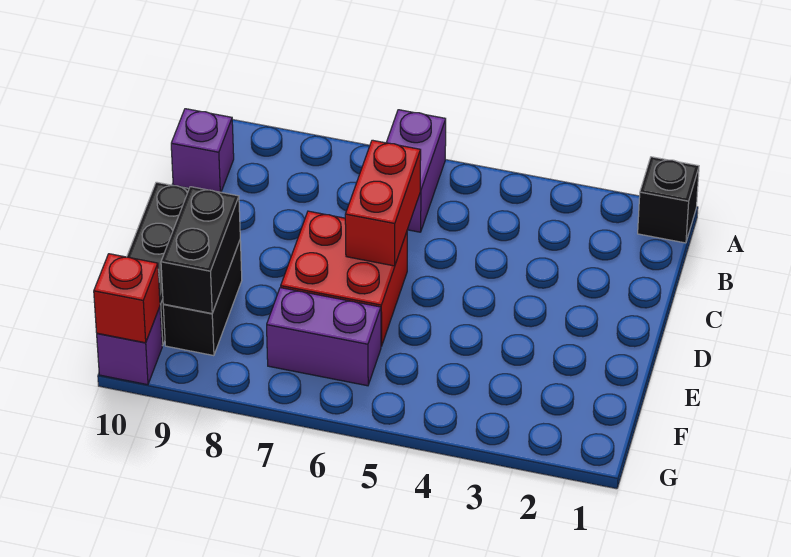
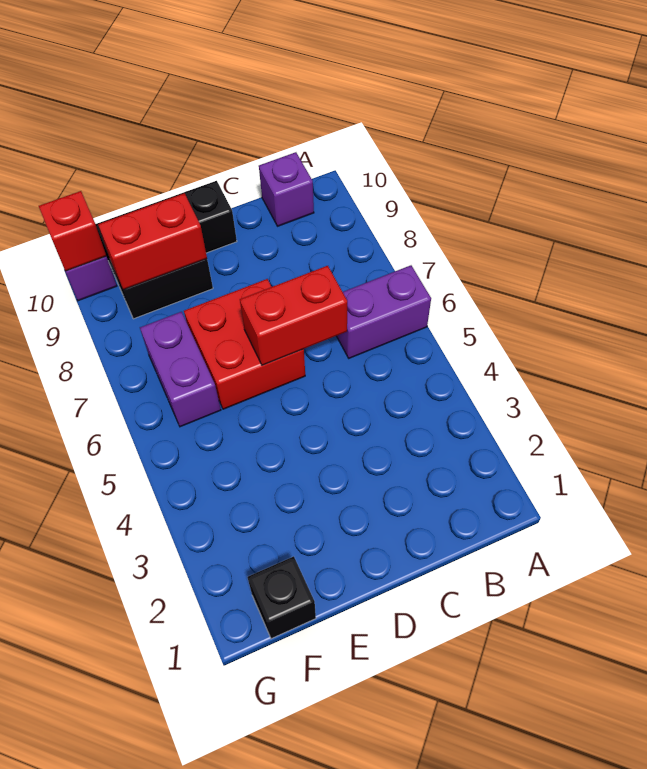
black 1x1 brick [638,157,699,243] -> black 1x1 brick moved to [247,556,316,639]
black 1x2 brick [161,187,240,313] -> red 1x2 brick [98,193,207,290]

